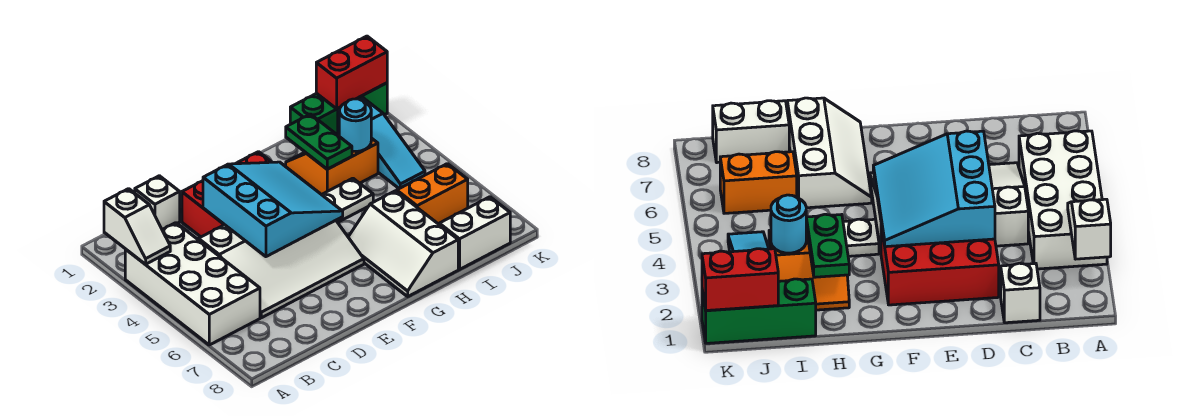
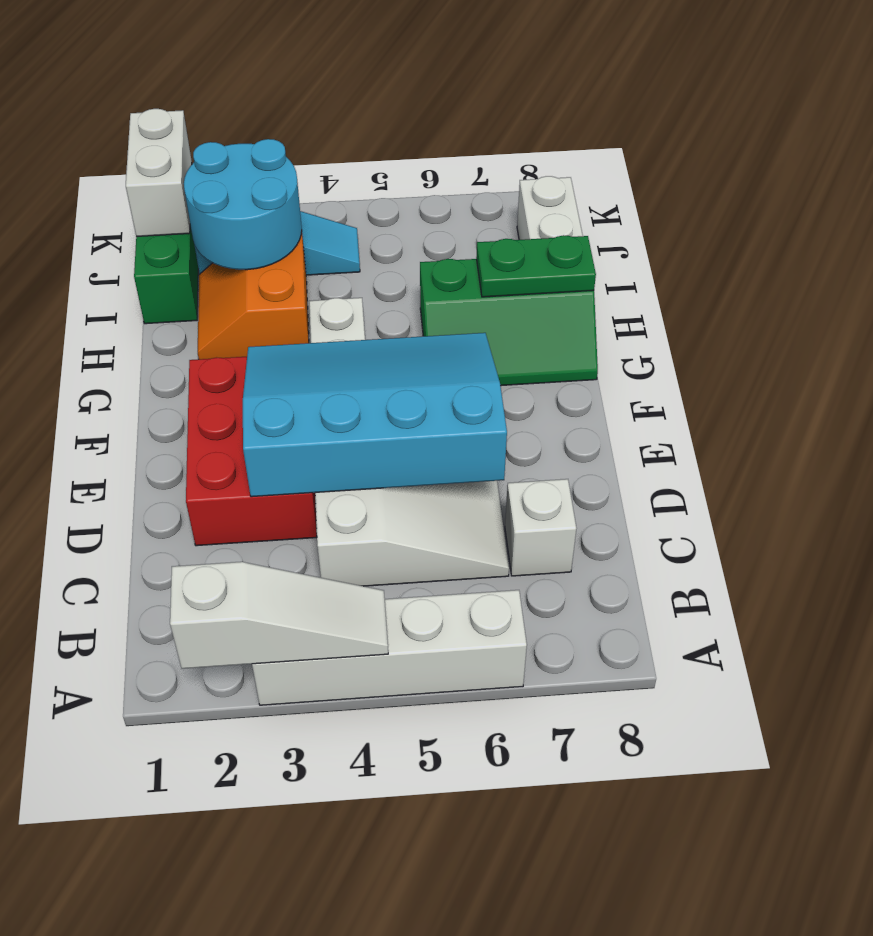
white 1x2 slope [104,189,170,264] -> white 1x3 slope [170,562,388,669]
white 2x4 brick [125,223,260,345] -> white 1x4 brick [252,590,527,705]
white 1x1 brick [135,176,180,230] -> white 1x1 brick moved to [505,479,576,576]
cyan 3x3 slope [203,162,343,257] -> cyan 3x4 slope [243,333,507,497]
white 2x3 slope [348,191,458,296] -> green 2x3 slope [420,259,598,386]
green 1x2 plate [286,114,352,169] -> green 1x2 plate moved to [476,235,596,297]
cyan 1x1 round brick [339,99,371,152] -> cyan 2x2 round brick [184,139,302,270]
orange 1x2 brick [397,164,468,224] -> none
red 1x2 brick [316,36,387,109] -> white 1x2 brick [126,109,192,236]

